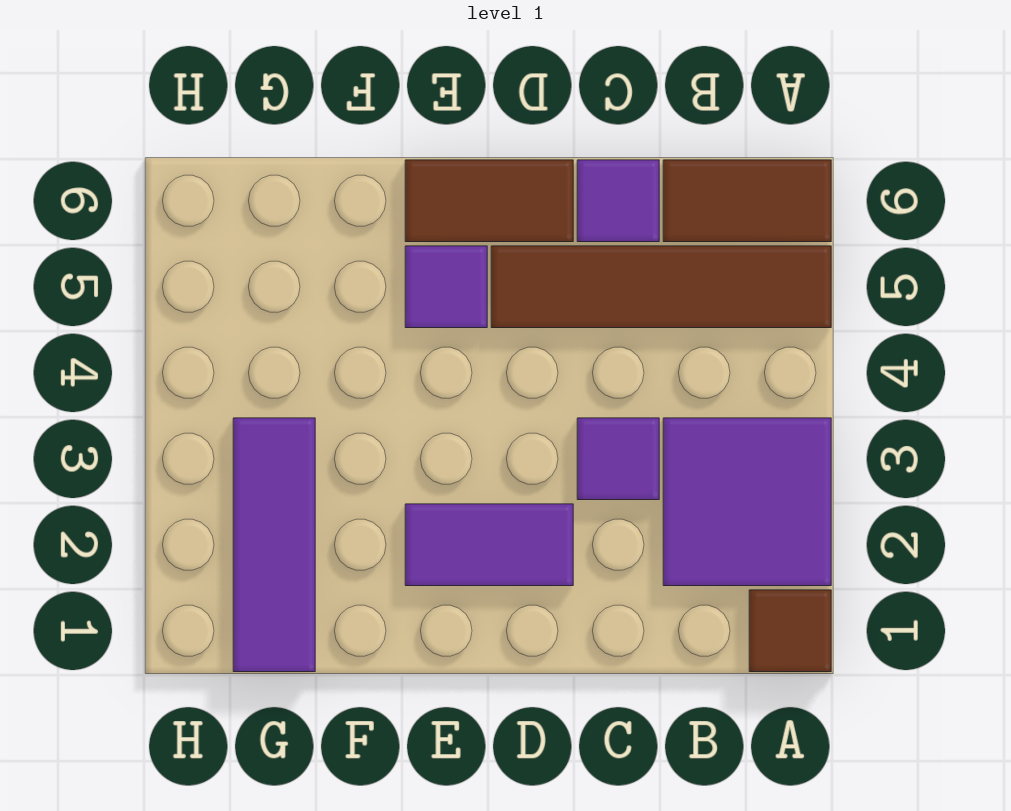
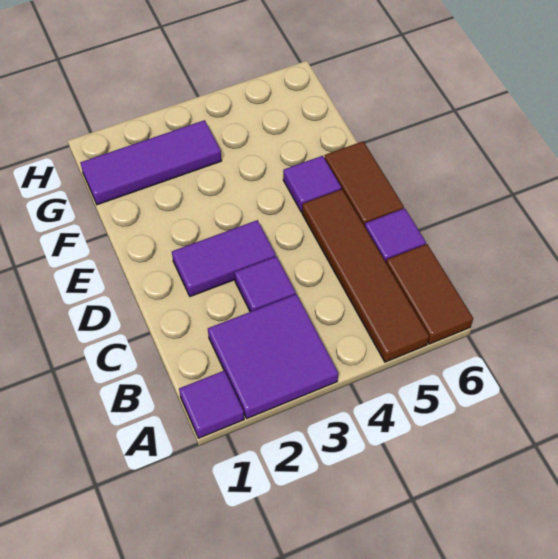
brown 1x1 tile [749,590,831,672] -> purple 1x1 tile [179,371,244,438]
purple 1x2 tile [405,504,573,586] -> purple 1x2 tile turned to [172,220,276,297]

